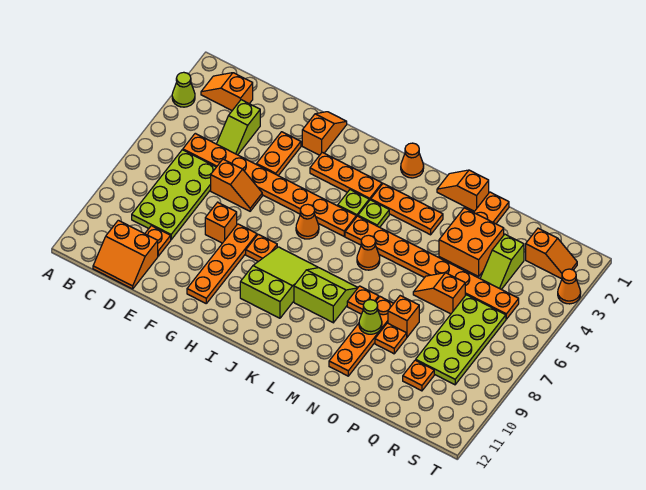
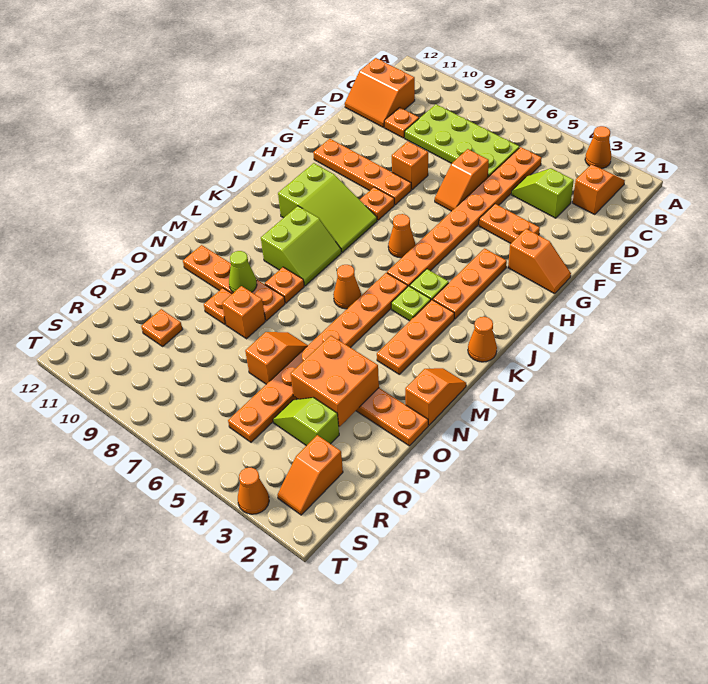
lime 1x1 cone [172,72,195,107] -> orange 1x1 cone [585,126,611,169]
orange 2x2 slope [93,220,158,289] -> orange 2x2 slope turned to [345,58,415,127]
lime 2x4 plate [416,295,506,385] -> none

